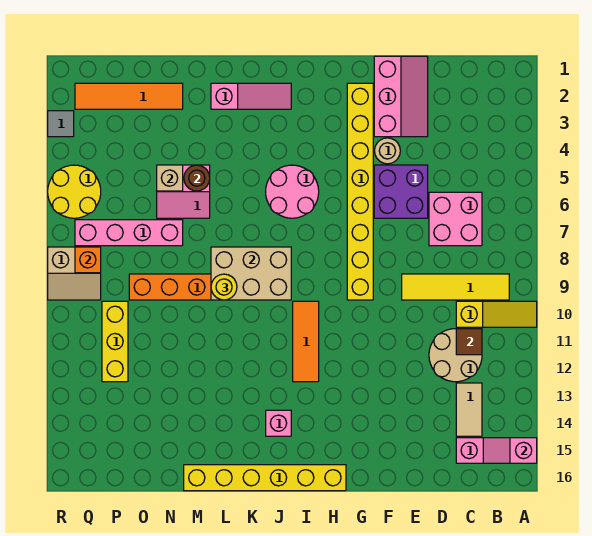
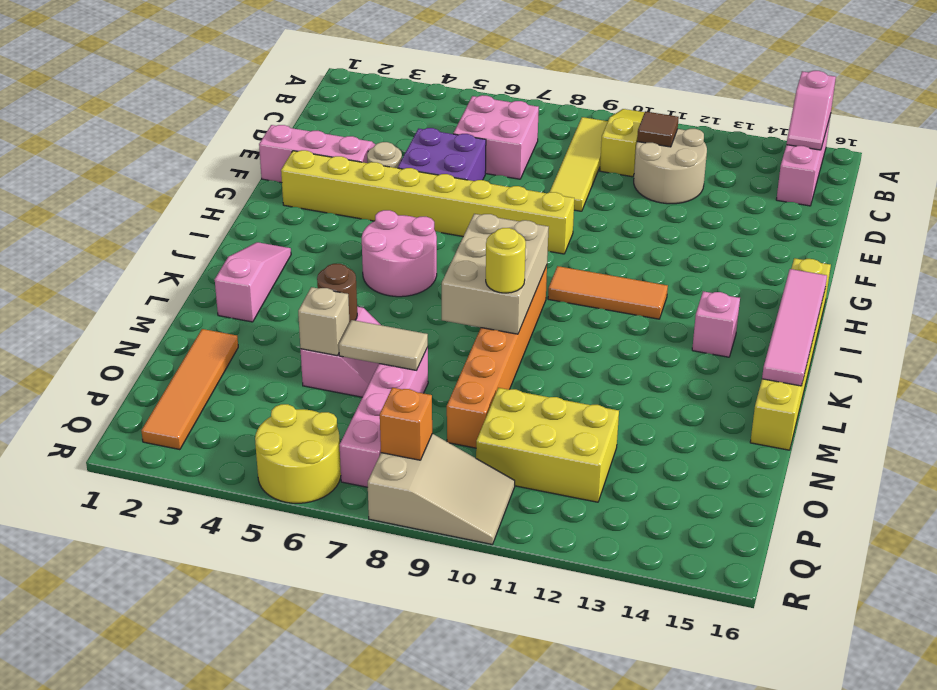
tan 1x2 tile [456,383,482,436] -> tan 1x2 tile moved to [339,320,428,370]
none -> pink 1x4 tile [762,269,827,386]
yellow 1x3 brick [102,301,128,382] -> yellow 2x3 brick [476,388,619,502]
tan 2x2 slope [48,247,101,300] -> tan 2x3 slope [368,434,515,544]
grey 1x1 tile [48,111,74,137] -> none

